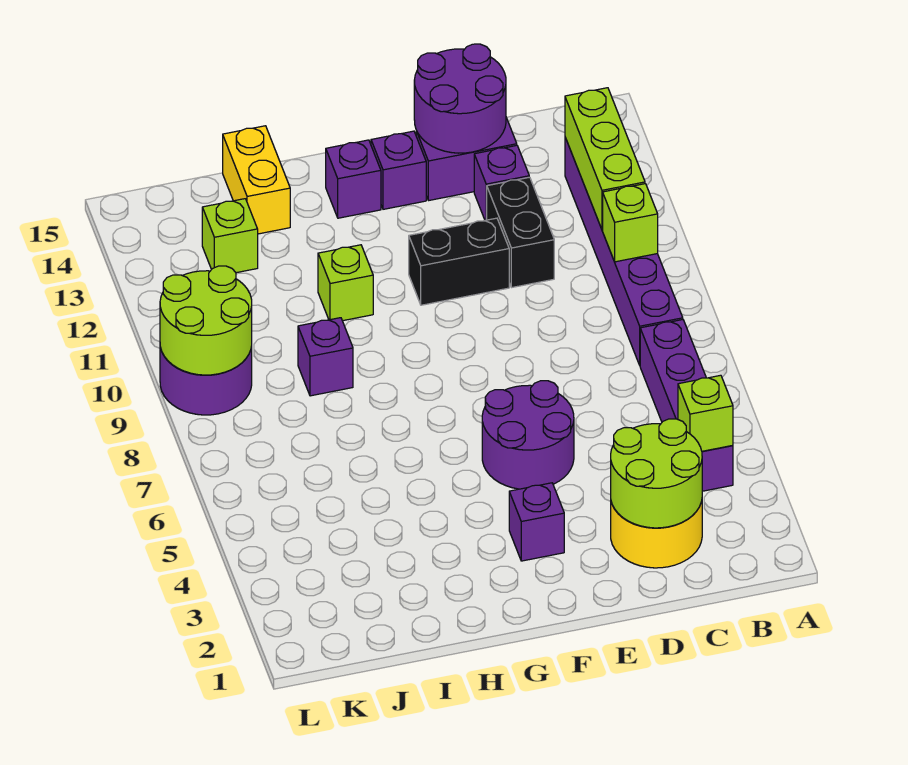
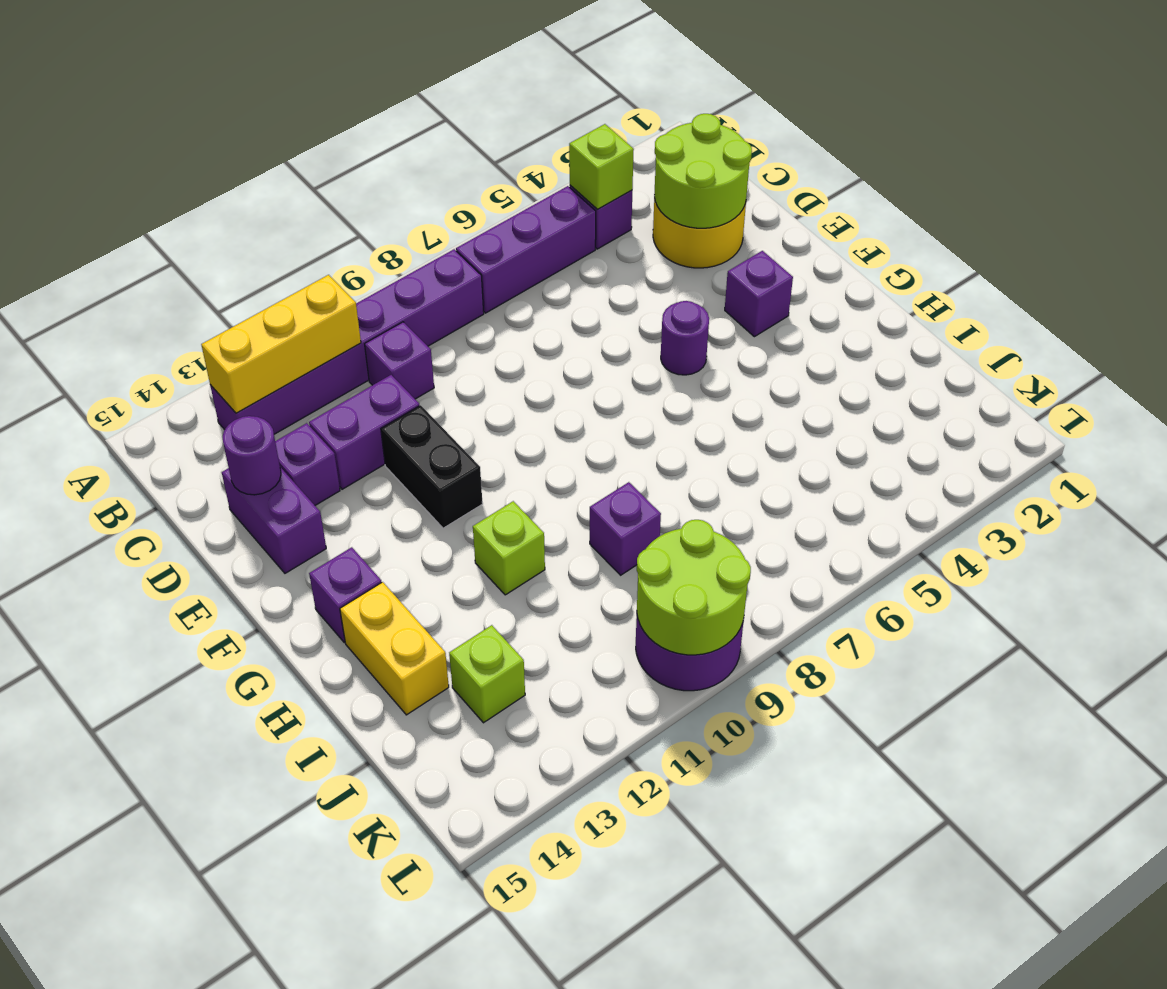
lime 1x1 brick [603,184,658,262] -> none
lime 1x3 brick [565,88,645,230] -> yellow 1x3 brick [201,275,361,413]
black 1x2 brick [487,177,554,288] -> purple 1x2 brick [309,375,419,489]
purple 2x2 round brick [414,44,506,153] -> purple 1x1 round brick [222,416,281,495]
purple 2x2 round brick [482,381,574,489] -> purple 1x1 round brick [661,301,709,375]
purple 1x1 brick [371,131,426,209] -> purple 1x1 brick moved to [365,322,434,399]
yellow 1x2 brick [223,126,290,234] -> yellow 1x2 brick turned to [340,582,449,715]

